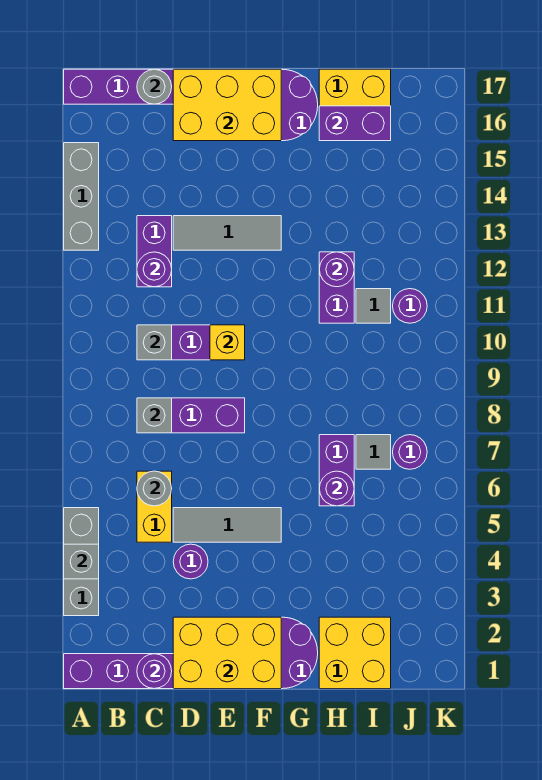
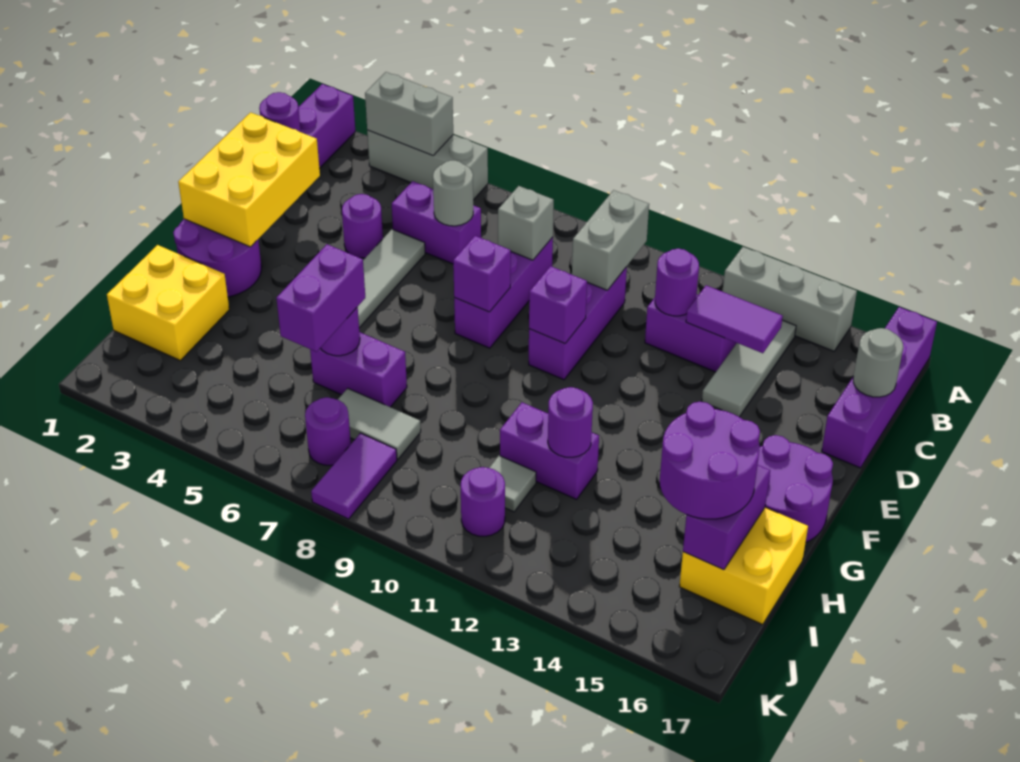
grey 1x1 brick [64,544,99,579] -> grey 1x2 brick [365,72,453,156]
yellow 1x2 brick [137,471,172,542] -> purple 1x2 brick [392,181,481,264]
grey 1x1 brick [137,325,172,360] -> grey 1x2 brick [572,190,649,290]
none -> purple 1x2 tile [686,285,783,353]
grey 1x3 tile [173,216,281,250] -> grey 1x3 tile moved to [702,320,796,417]
yellow 2x3 brick [173,69,281,141] -> none
none -> purple 1x1 brick [453,236,511,312]
yellow 1x1 brick [210,325,245,360] -> purple 1x1 brick [529,266,587,344]
none -> purple 1x2 brick [276,244,365,352]
none -> purple 2x2 round brick [660,402,760,519]
grey 1x1 tile [356,435,391,469] -> grey 1x2 tile [338,388,421,459]
none -> purple 1x2 tile [311,433,397,519]

